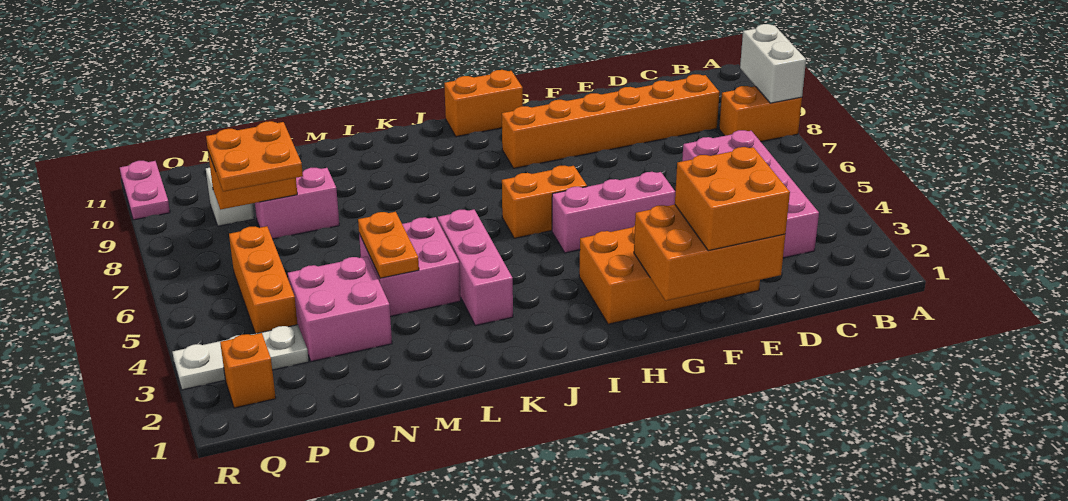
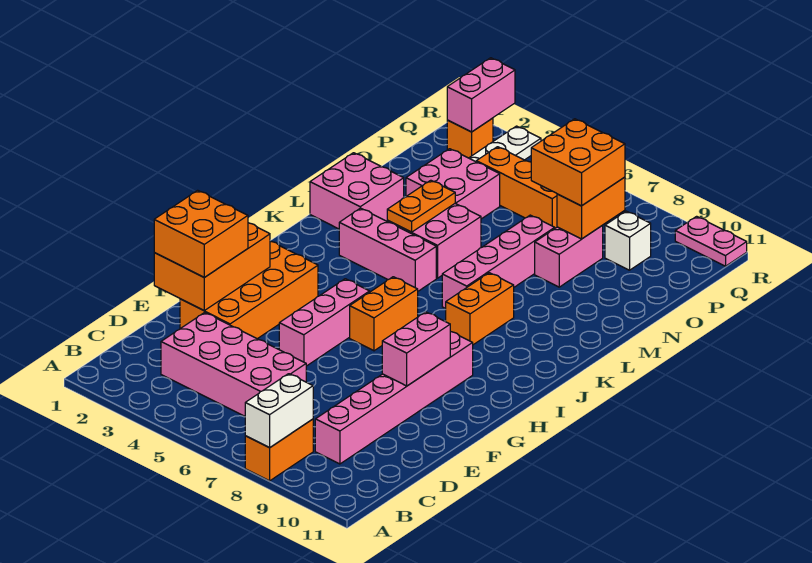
white 1x2 brick [740,24,806,103] -> white 1x2 brick turned to [245,374,313,448]
orange 1x6 brick [502,74,720,168] -> pink 1x6 brick [315,332,473,464]
none -> pink 1x2 brick [382,312,450,386]
orange 1x2 brick [444,70,523,137] -> orange 1x2 brick moved to [446,273,514,345]
none -> pink 1x4 brick [442,215,555,309]
none -> pink 2x2 brick [310,153,404,229]
orange 1x2 plate [358,212,419,278] -> orange 1x2 plate turned to [387,180,455,232]
orange 2x2 plate [206,121,303,192] -> orange 2x2 brick [531,119,625,206]
none -> pink 1x2 brick [447,58,515,132]

